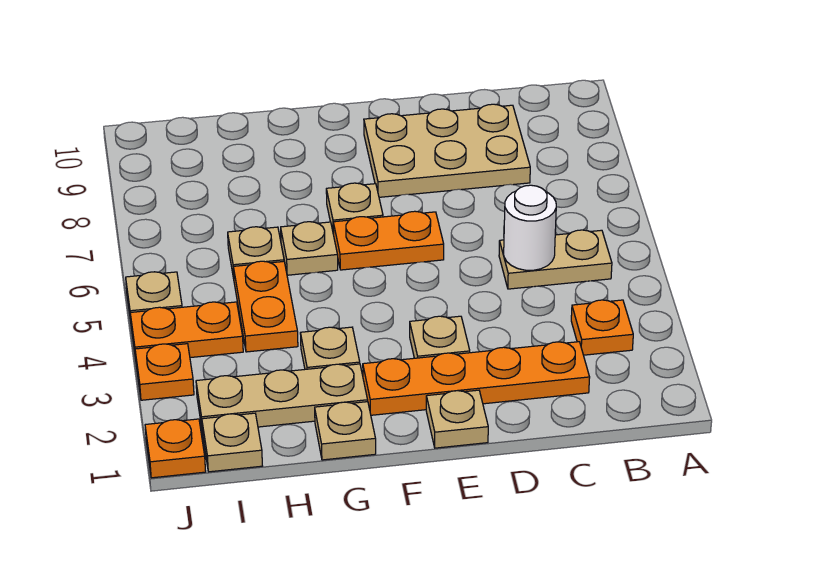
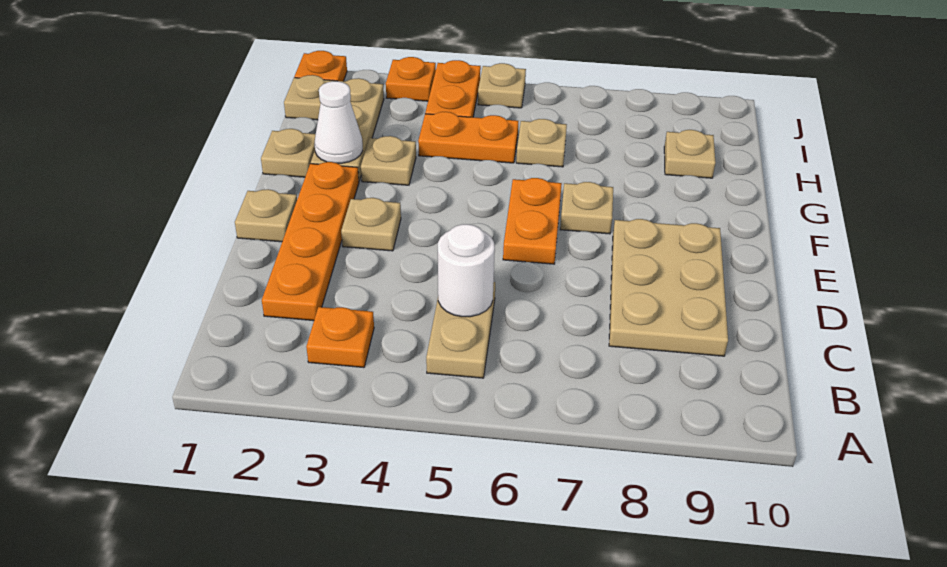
none -> white 1x1 cone [314,81,363,163]
tan 1x1 plate [281,222,338,275] -> tan 1x1 plate moved to [664,130,715,178]

